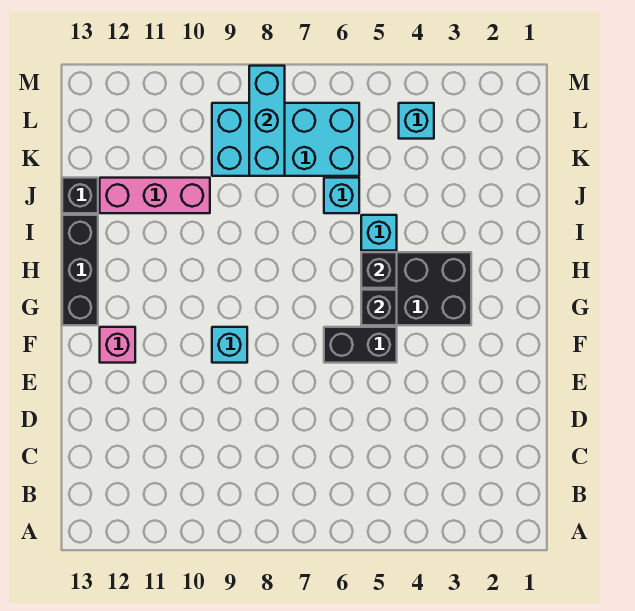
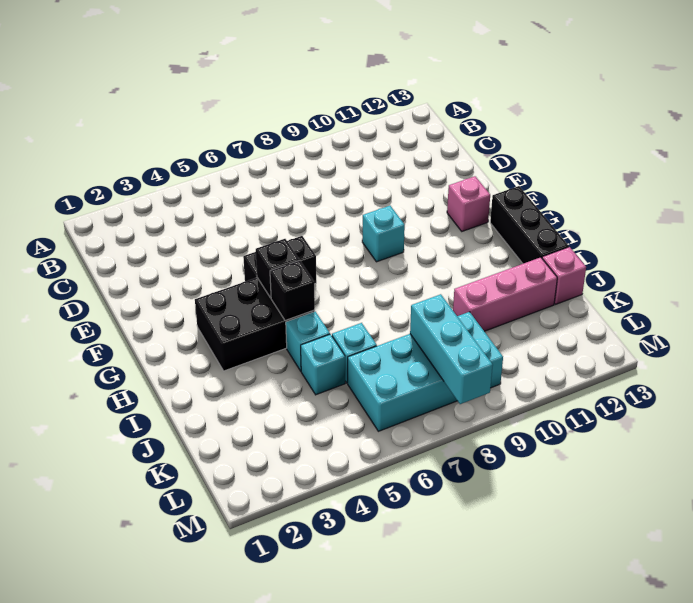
black 1x1 brick [62,178,98,213] -> pink 1x1 brick [542,247,586,304]
cyan 1x1 brick [399,103,434,139] -> cyan 1x1 brick moved to [301,334,345,395]

